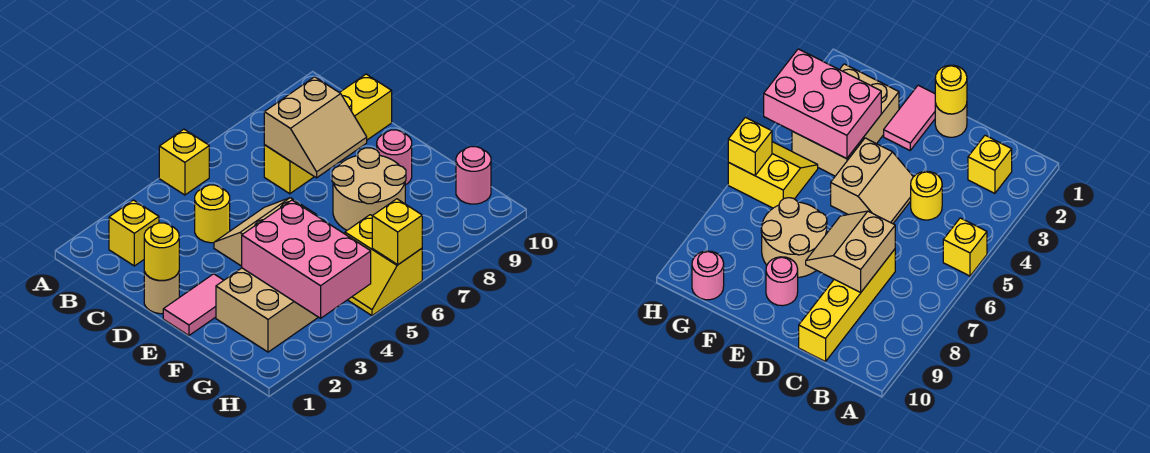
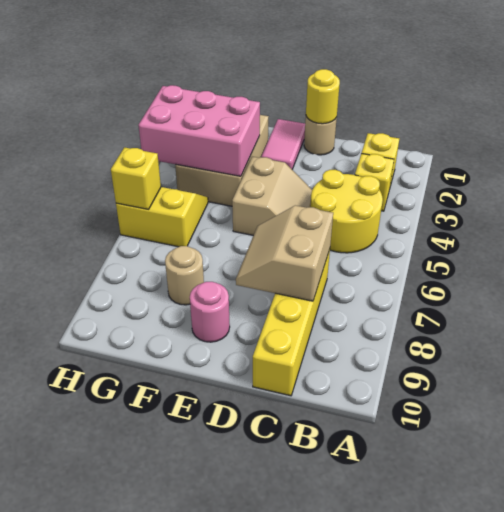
yellow 1x1 brick [159,129,209,195] -> yellow 1x1 brick moved to [355,154,394,211]
yellow 1x1 round brick [195,185,230,243] -> yellow 2x2 round brick [310,170,383,253]
tan 2x2 round brick [332,148,406,230] -> tan 1x1 round brick [165,246,204,305]
pink 1x1 round brick [456,147,491,204] -> none

